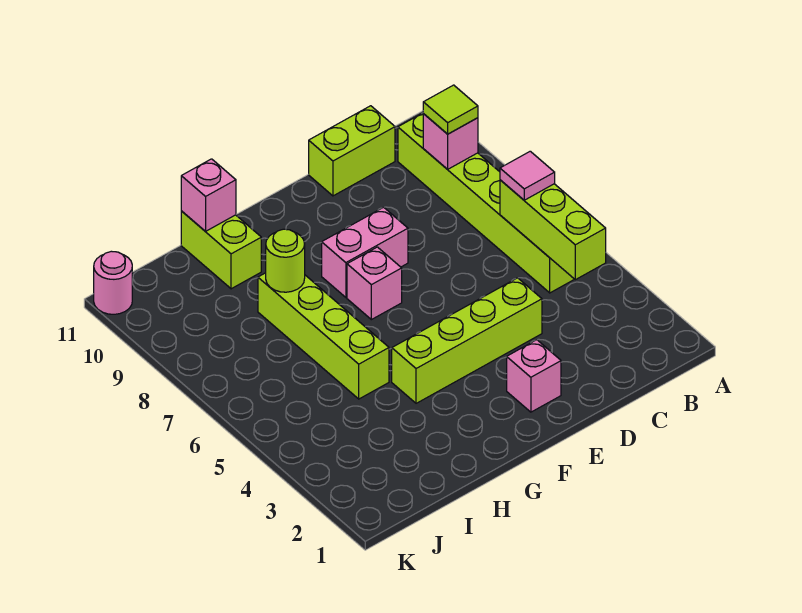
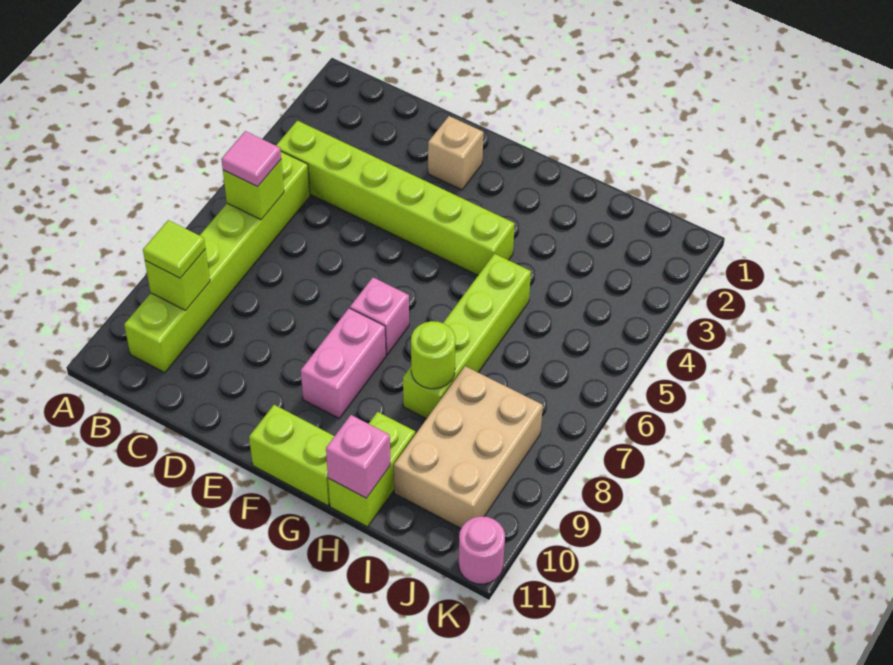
lime 1x3 brick [500,180,606,280] -> lime 1x1 brick [223,160,284,220]
pink 1x1 brick [423,114,478,169] -> lime 1x1 brick [145,249,210,310]
lime 1x2 brick [309,106,395,196] -> lime 1x2 brick moved to [249,405,334,506]
lime 1x4 brick [392,278,542,403] -> lime 1x6 brick [276,121,515,275]
pink 1x1 brick [507,340,561,412] -> tan 1x1 brick [428,116,483,190]
pink 1x2 brick [322,207,408,297] -> pink 1x2 brick turned to [301,308,386,418]
none -> tan 2x3 brick [394,366,543,528]

